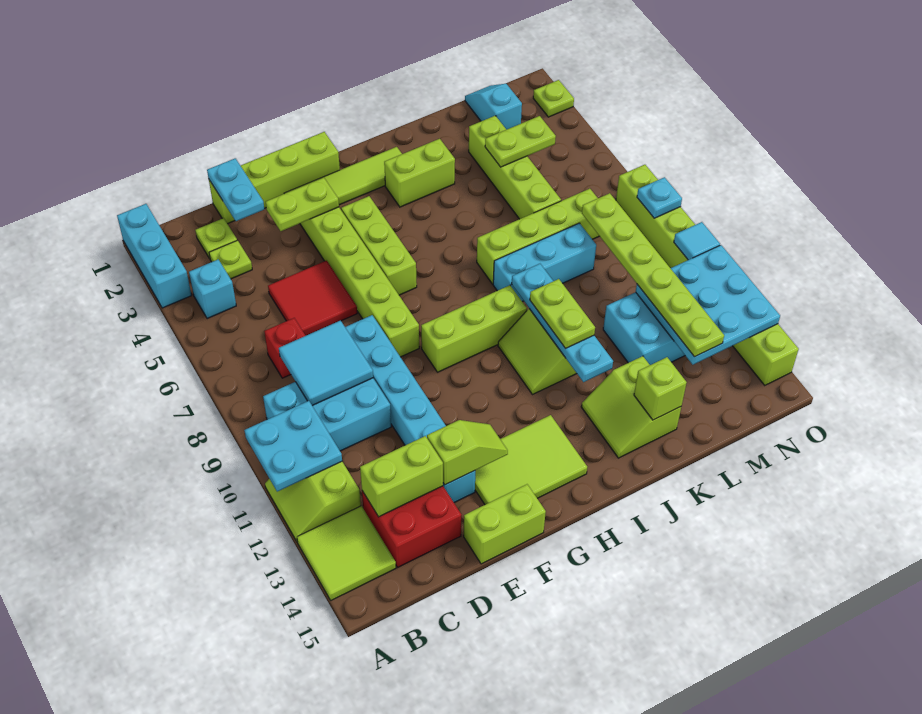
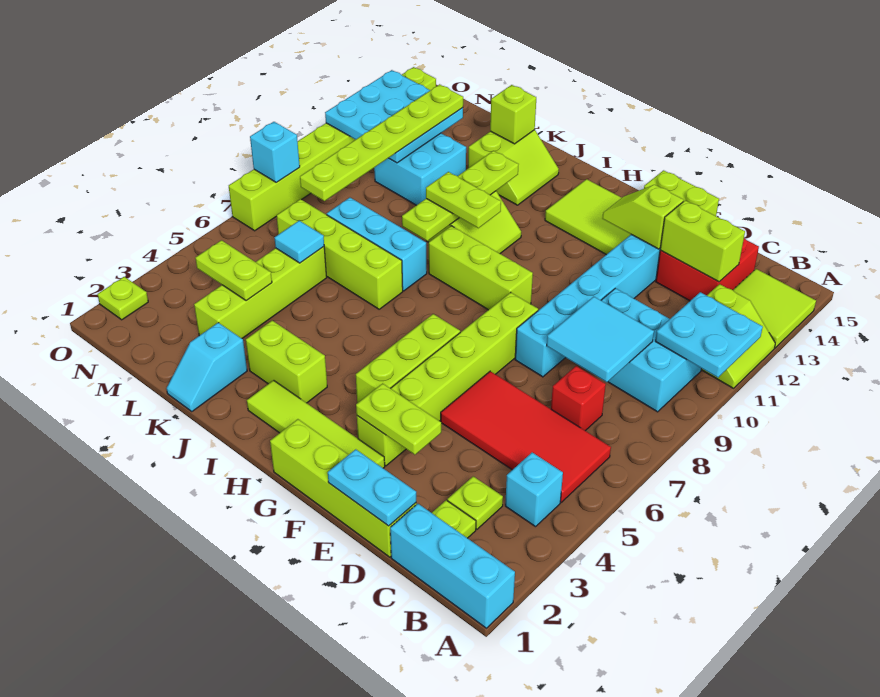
cyan 1x3 brick [117,204,192,308] -> cyan 1x3 brick turned to [390,504,515,628]
cyan 1x2 plate [207,158,264,221] -> cyan 1x2 plate turned to [328,449,416,526]
red 2x2 tile [268,261,357,335] -> red 2x4 tile [441,371,611,502]
cyan 1x4 plate [512,264,613,382] -> lime 1x4 plate [402,151,519,241]
lime 1x2 plate [530,279,595,348] -> lime 1x2 plate turned to [426,172,501,228]
cyan 1x2 slope [465,84,522,130] -> cyan 1x2 slope moved to [167,323,247,412]
cyan 1x1 plate [637,177,682,218] -> cyan 1x1 brick [250,122,300,182]
cyan 1x1 tile [674,222,720,260] -> cyan 1x1 tile moved to [275,221,324,263]

